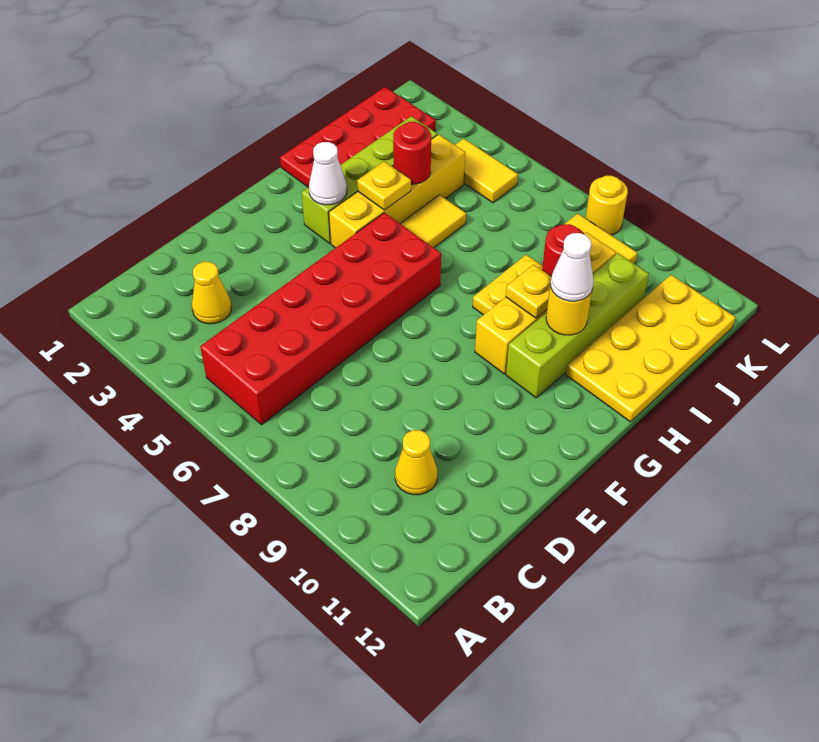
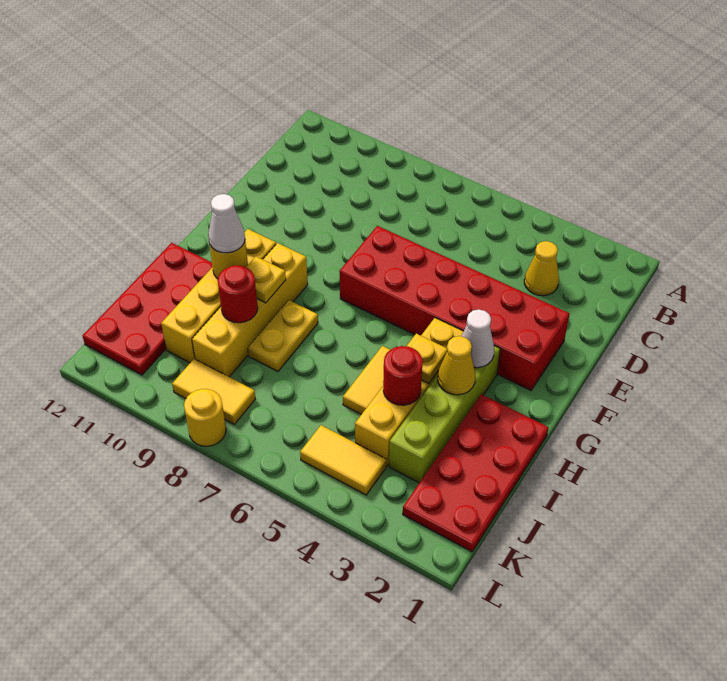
red 2x6 brick [200,213,441,425] -> red 2x6 brick turned to [340,226,570,390]
yellow 1x1 cone [395,430,437,495] -> yellow 1x1 cone moved to [438,336,475,395]
lime 1x4 brick [506,253,649,398] -> yellow 1x4 brick [161,229,276,363]
yellow 2x4 plate [566,275,736,422] -> red 2x4 plate [82,243,213,375]

